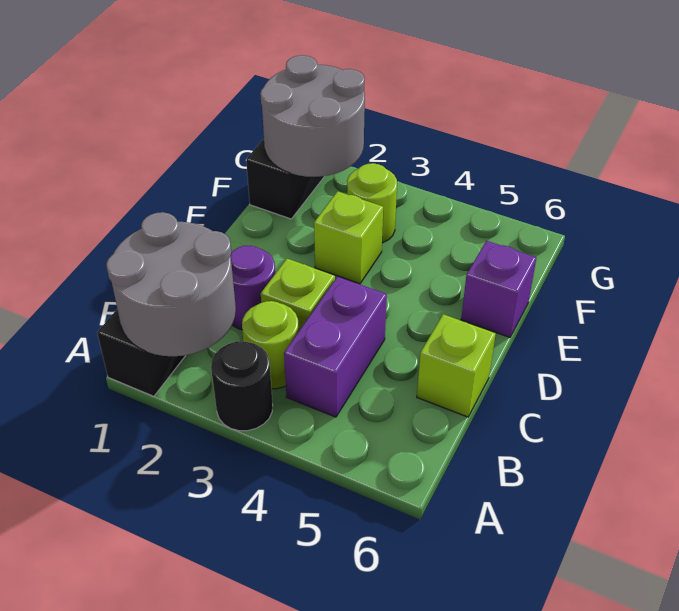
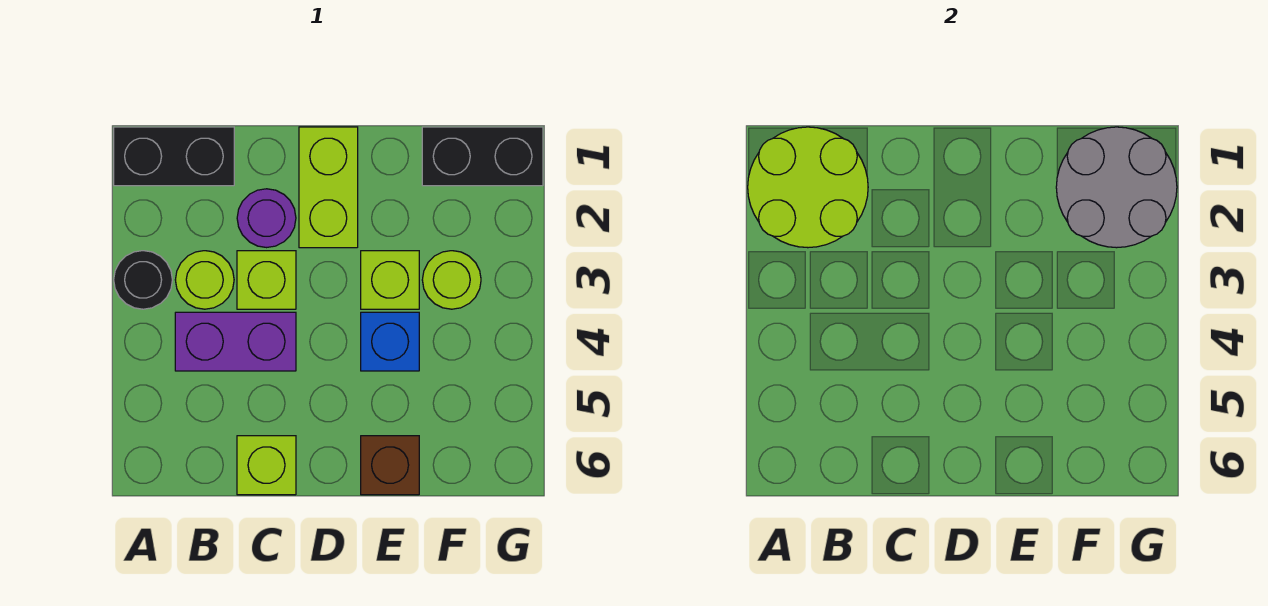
grey 2x2 round brick [106,212,236,356] -> lime 2x2 round brick [748,127,868,248]
none -> lime 1x2 brick [299,127,358,248]
none -> blue 1x1 brick [361,312,419,371]
purple 1x1 brick [461,241,536,337] -> brown 1x1 brick [361,436,419,495]

